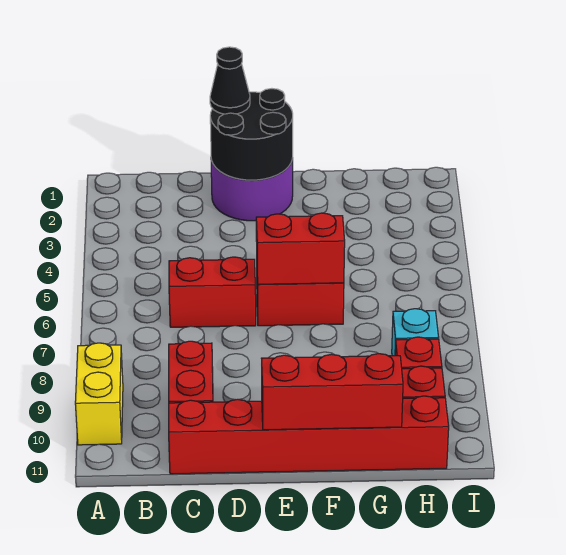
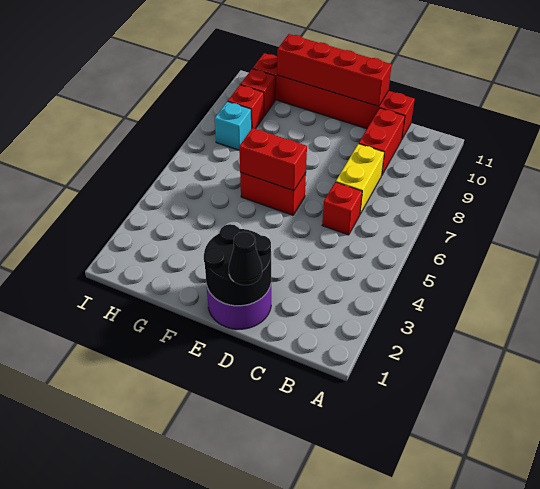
yellow 1x2 brick [75,343,123,445] -> yellow 1x2 brick moved to [336,144,384,214]
red 1x2 brick [169,257,256,327] -> red 1x1 brick [322,182,362,235]
red 1x3 brick [261,354,403,430] -> red 1x4 brick [277,34,392,106]

